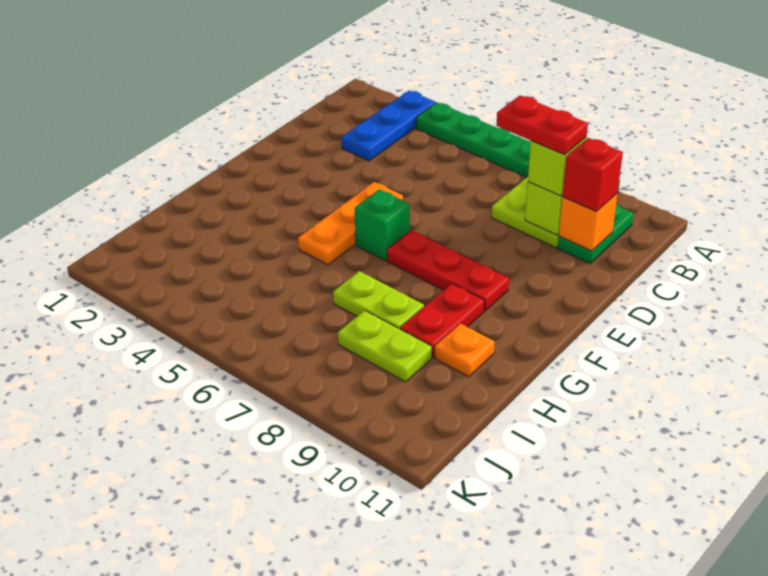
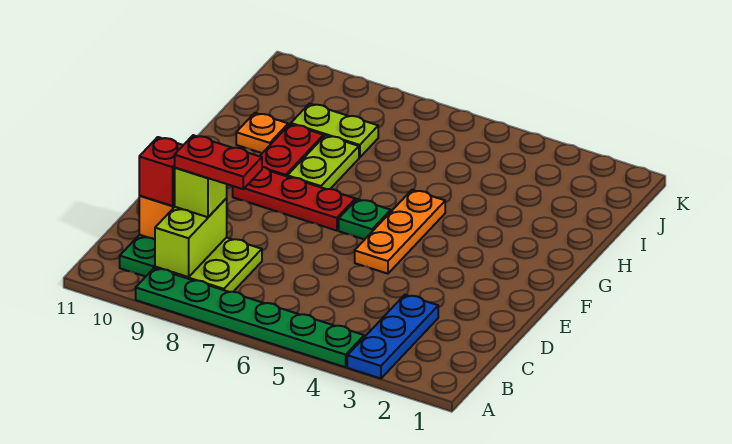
green 1x1 brick [355,189,410,261] -> green 1x1 plate [339,199,391,240]
lime 1x2 plate [333,271,424,329] -> lime 1x2 plate turned to [287,135,359,189]

